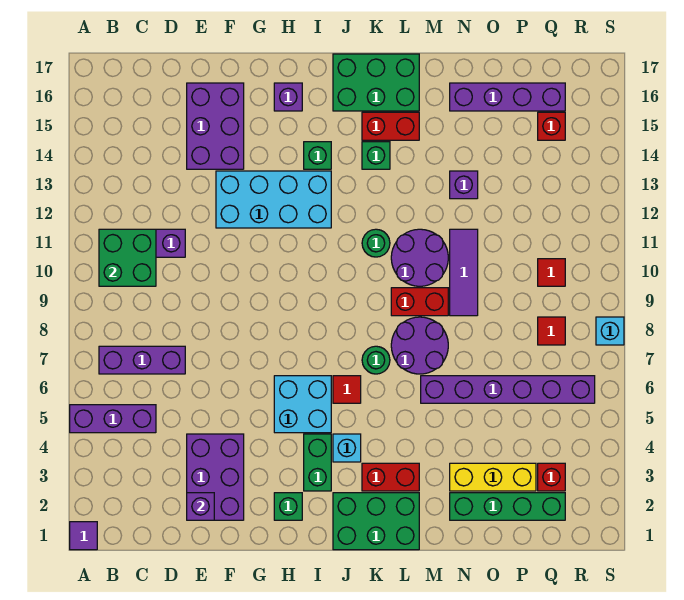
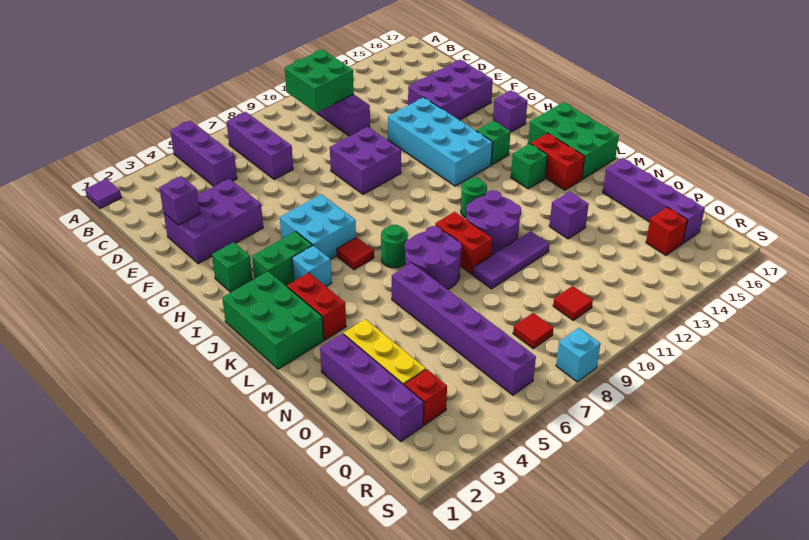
none -> purple 2x2 brick [330,127,401,194]
green 1x4 brick [450,493,565,520] -> purple 1x4 brick [320,334,424,442]

